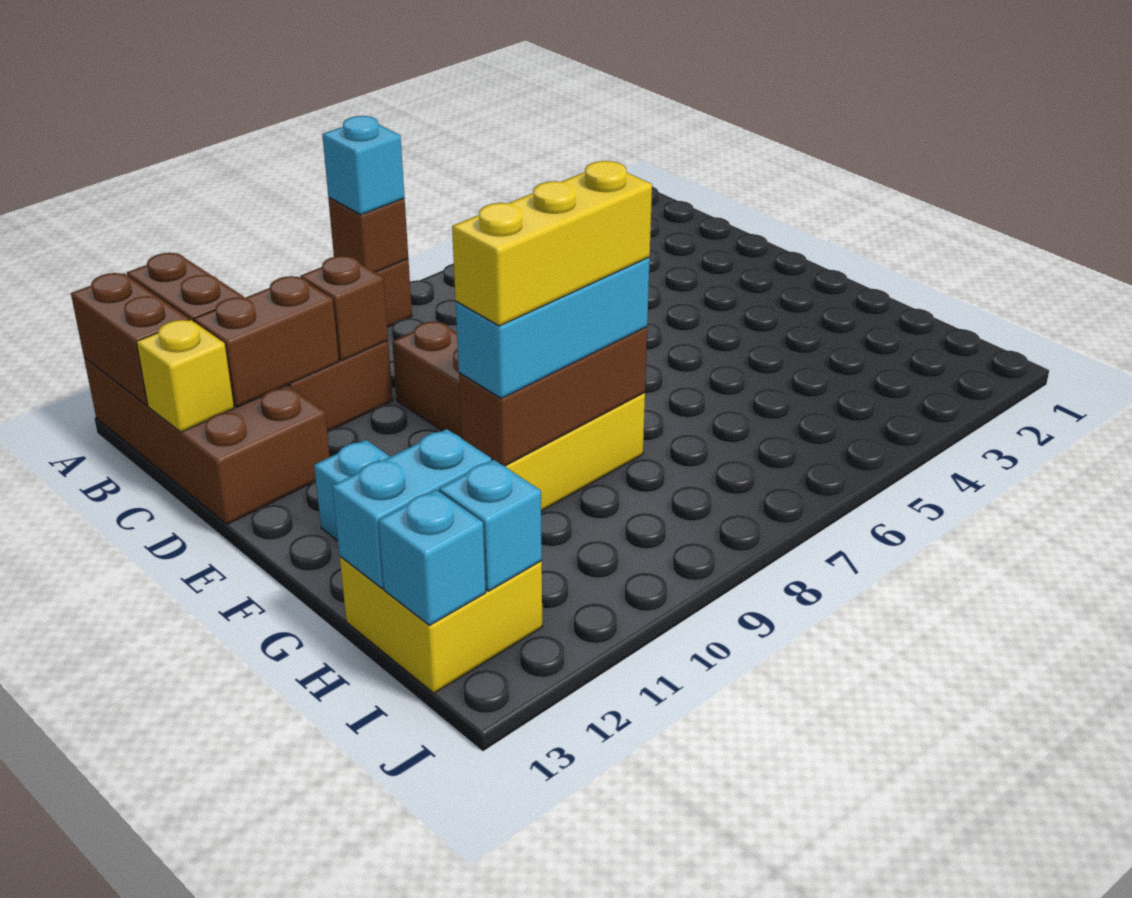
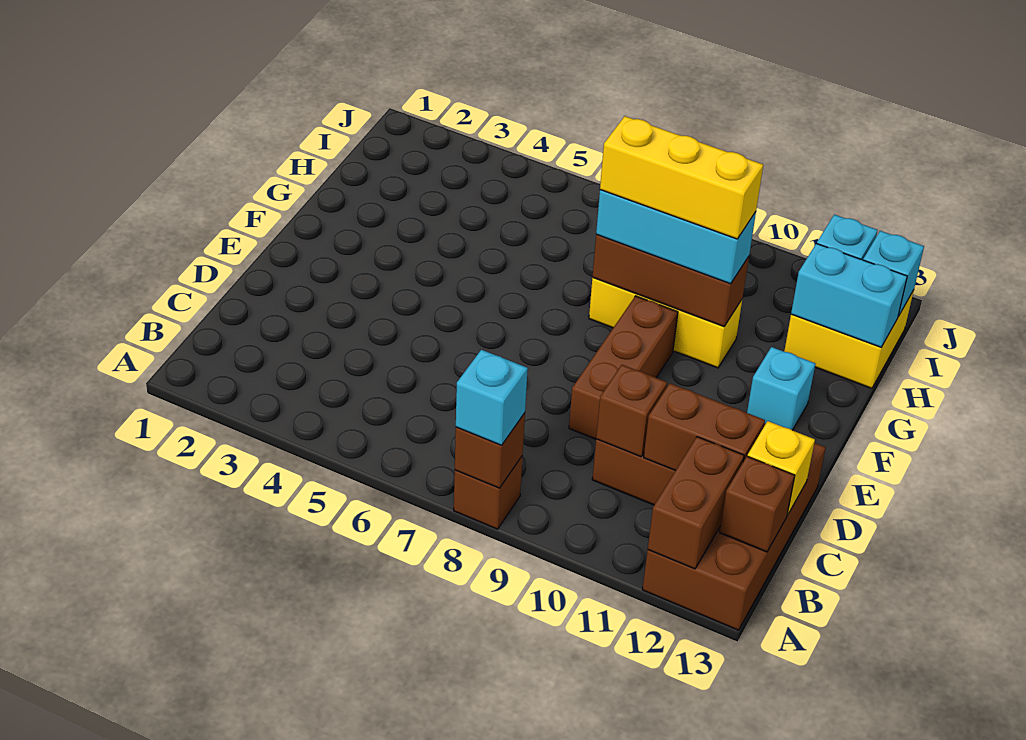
brown 1x2 brick [71,273,189,405] -> brown 1x1 brick [719,456,795,552]

